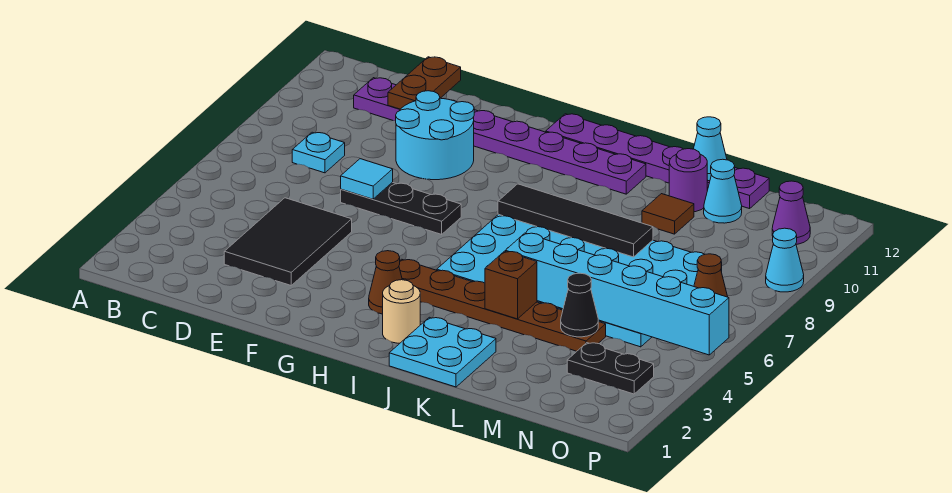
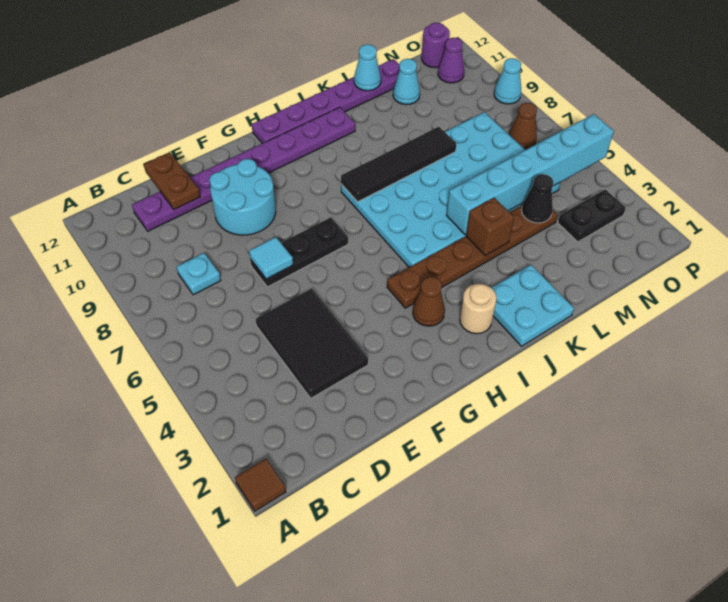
brown 1x1 tile [642,194,694,234] -> brown 1x1 tile moved to [235,459,286,511]
purple 1x1 round brick [669,149,707,212] -> purple 1x1 round brick moved to [421,23,450,68]

